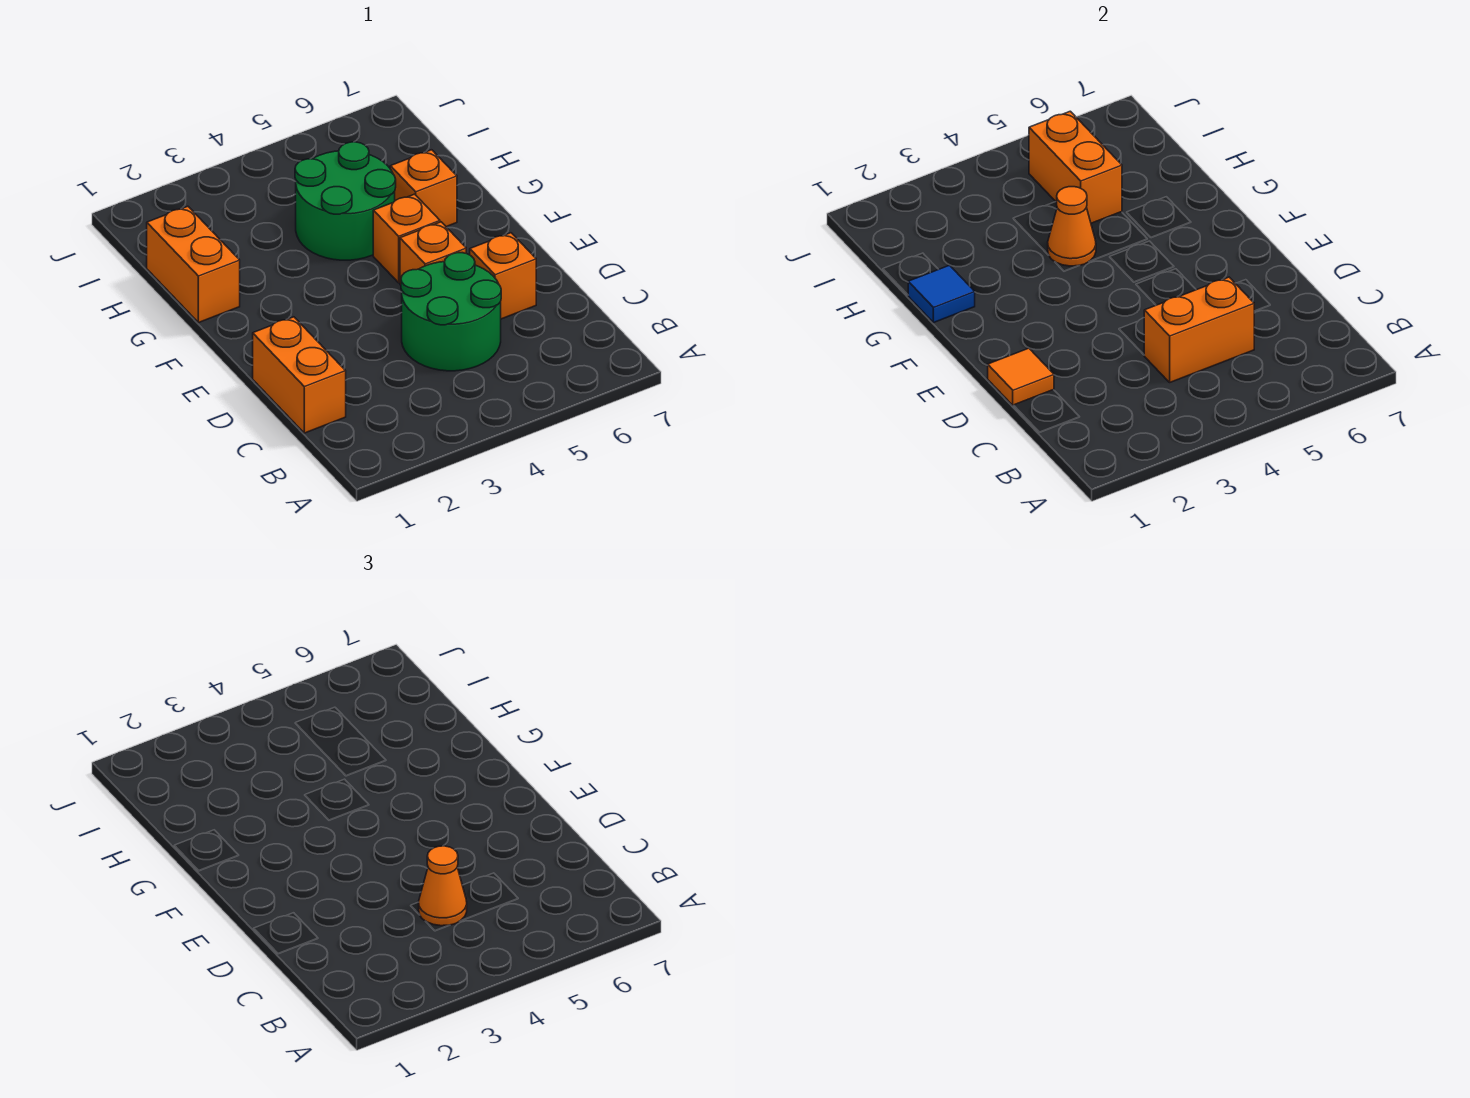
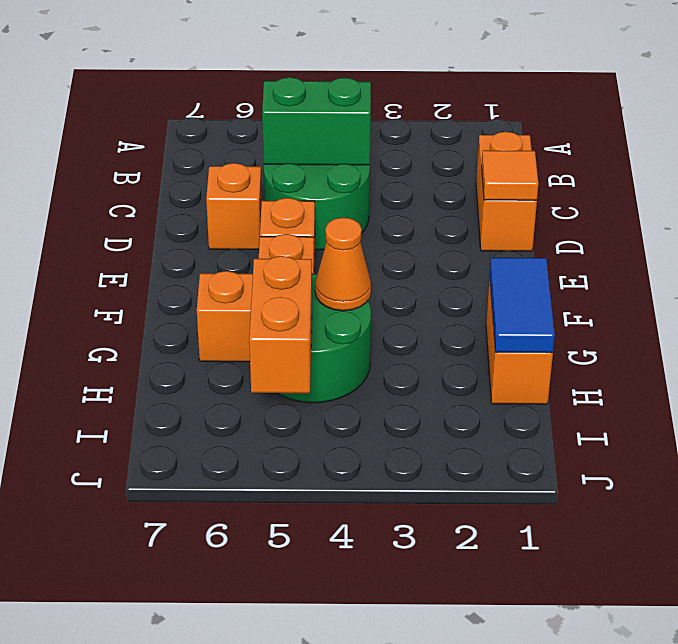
orange 1x2 brick [1144,277,1254,382] -> green 1x2 brick [262,77,371,165]
orange 1x1 cone [419,846,467,926] -> none
blue 1x1 tile [908,265,975,323] -> blue 1x2 tile [490,258,555,353]

